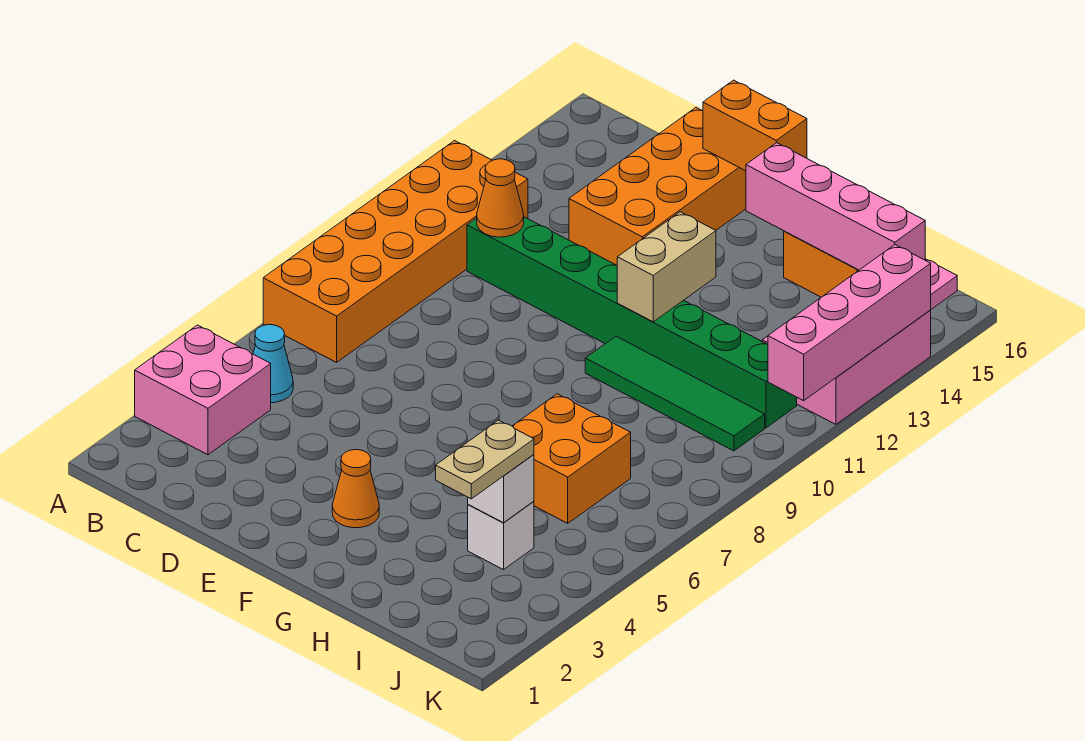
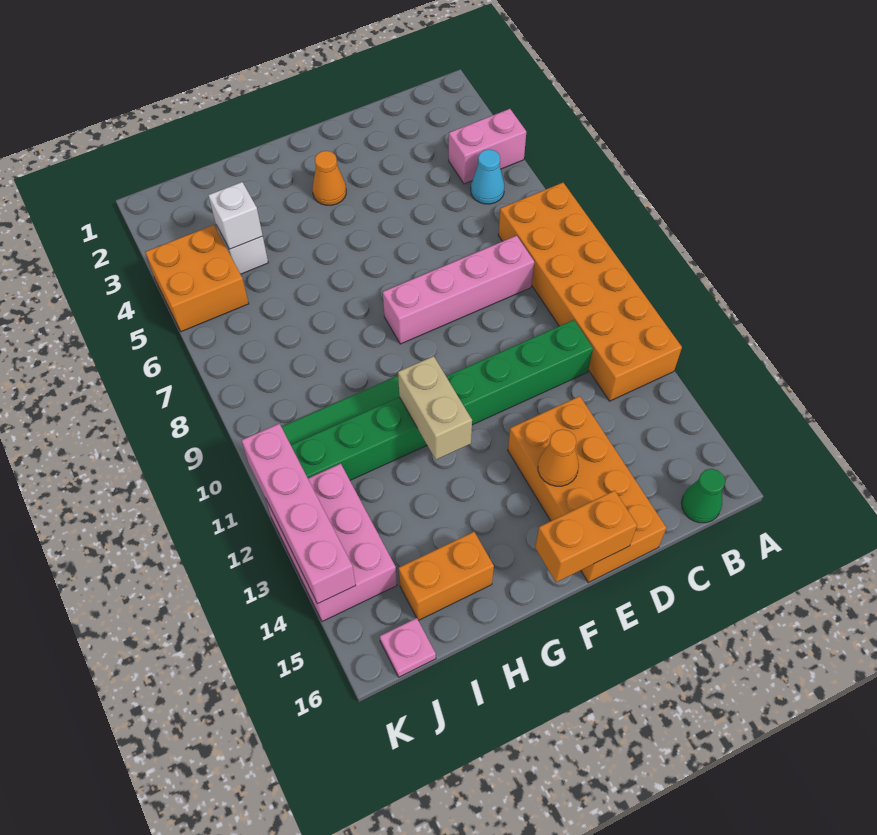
pink 2x2 brick [135,325,271,455] -> pink 1x2 brick [449,109,526,184]
none -> green 1x1 cone [681,469,725,523]
orange 1x1 cone [477,159,524,237] -> orange 1x1 cone moved to [538,429,579,486]
pink 1x4 brick [746,143,925,270] -> pink 1x4 brick moved to [383,236,534,344]
orange 2x2 brick [512,394,631,523] -> orange 2x2 brick moved to [145,225,249,332]
tan 1x2 plate [436,420,534,499] -> none

